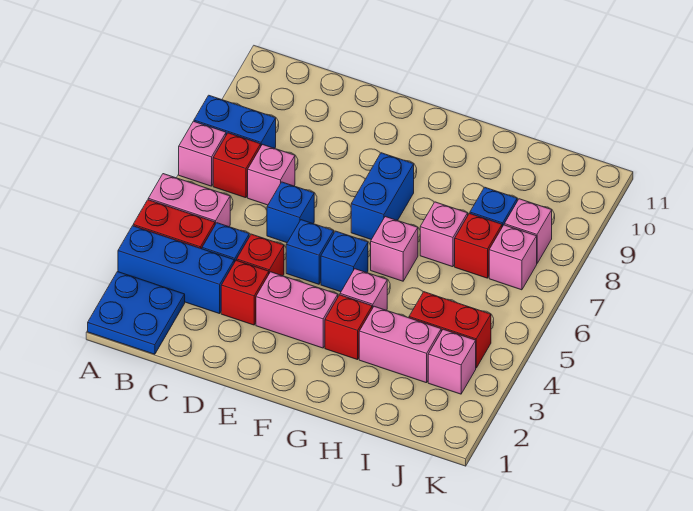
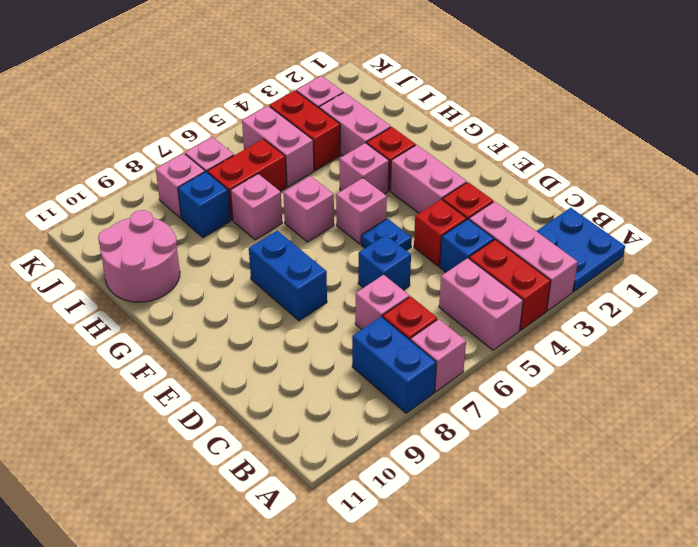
blue 1x3 brick [118,226,234,314] -> pink 1x3 brick [469,201,578,311]
blue 1x1 brick [286,220,334,284] -> blue 1x1 plate [361,219,412,251]
blue 1x1 brick [321,231,368,292] -> pink 1x1 brick [336,178,387,244]
blue 1x2 brick [351,153,414,240] -> blue 1x2 brick turned to [249,231,327,321]
none -> pink 2x2 round brick [98,210,180,302]
none -> pink 1x2 brick [242,106,314,187]
red 1x1 brick [455,213,502,278] -> red 1x2 brick [208,139,287,220]

